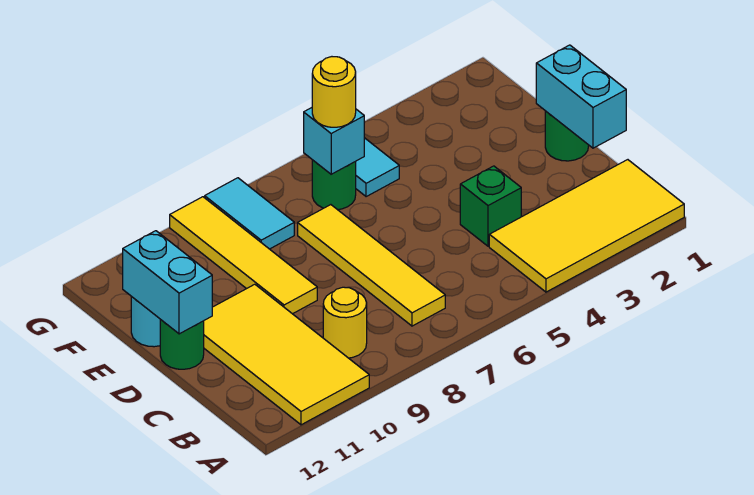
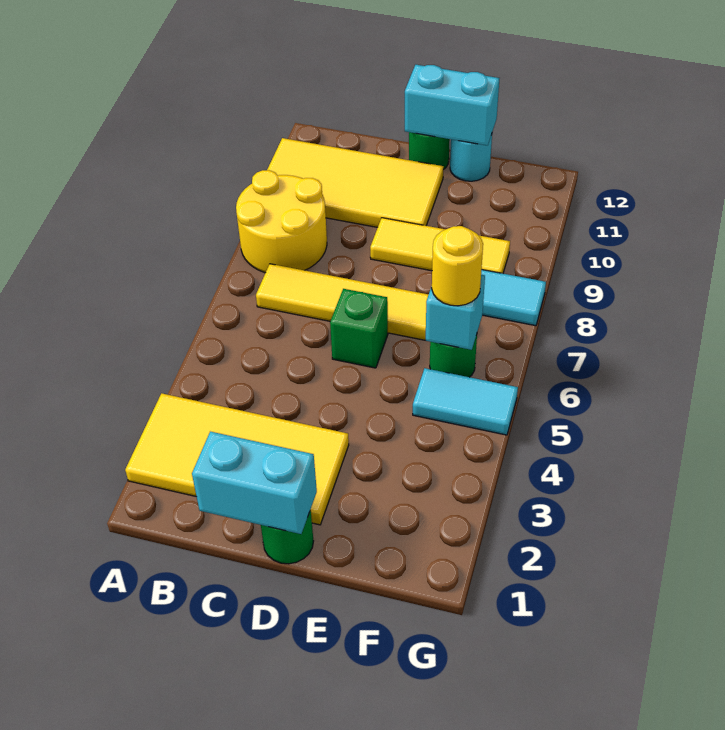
yellow 2x4 tile [489,160,684,292] -> yellow 2x4 tile turned to [125,393,349,525]
yellow 1x1 round brick [323,287,367,358] -> yellow 2x2 round brick [236,170,327,273]
green 1x1 brick [460,166,521,246] -> green 1x1 brick moved to [330,289,388,368]
yellow 1x4 tile [170,197,317,314] -> yellow 1x3 tile [370,218,510,273]

